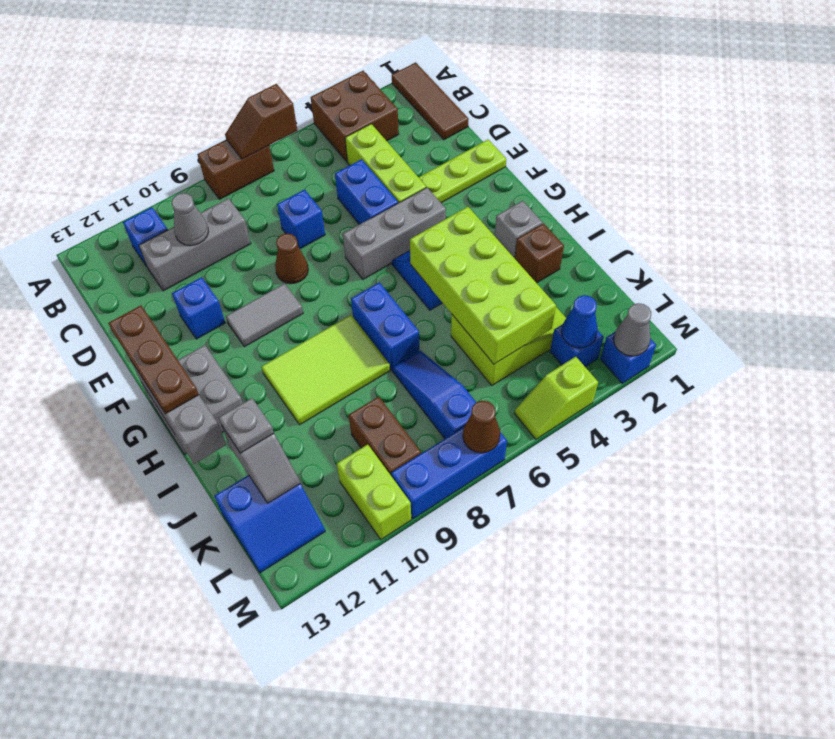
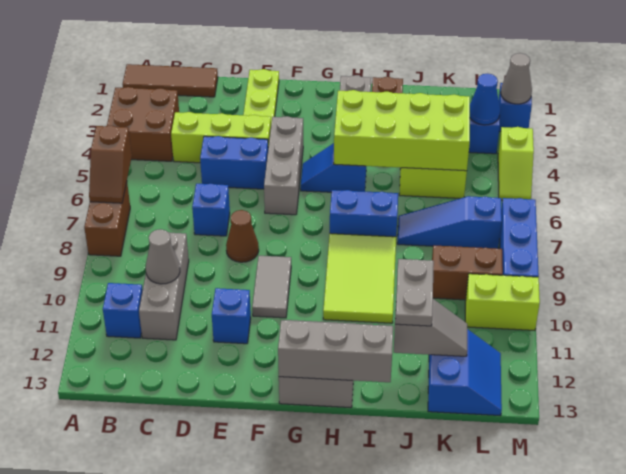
brown 1x3 plate [108,306,199,414] -> none
grey 1x1 plate [219,398,274,453] -> grey 1x2 plate [395,259,434,326]
brown 1x1 cone [463,401,500,453] -> none

